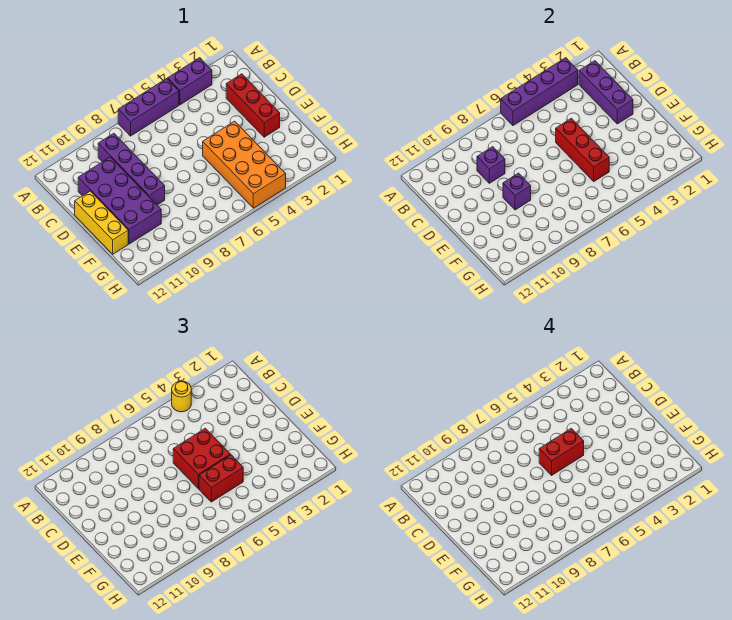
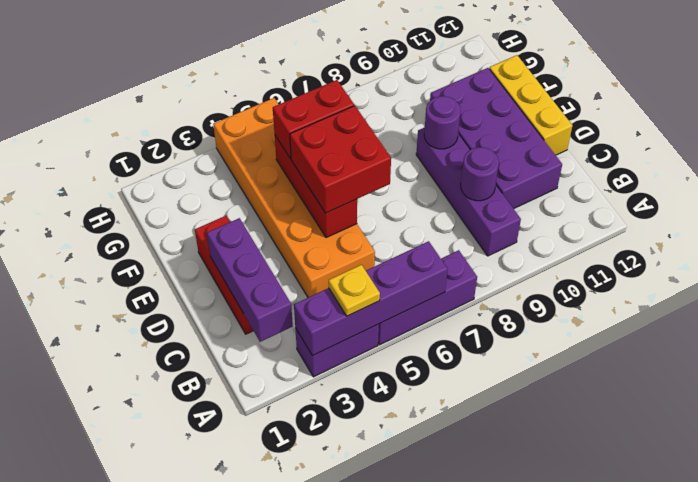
yellow 1x1 round brick [172,381,191,412] -> yellow 1x1 plate [329,265,380,316]
purple 1x1 brick [477,147,505,183] -> purple 1x1 round brick [461,147,499,201]
red 1x2 brick [539,428,584,475] -> none
orange 2x4 brick [203,121,286,208] -> orange 2x6 brick [213,98,375,297]
purple 1x1 brick [503,173,531,210] -> purple 1x1 round brick [424,96,461,149]

